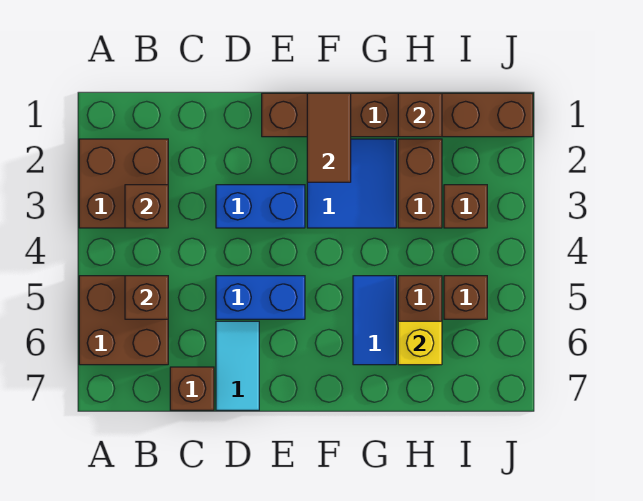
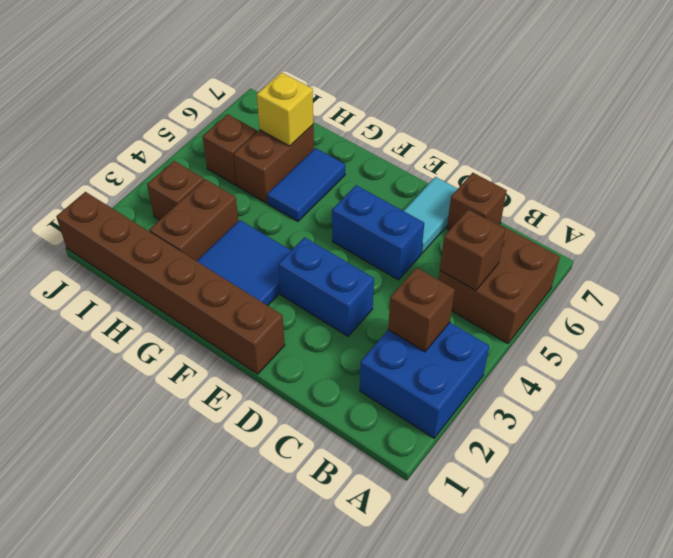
brown 2x2 brick [79,139,168,228] -> blue 2x2 brick [360,323,489,438]
brown 1x2 tile [307,93,351,182] -> none
brown 1x1 brick [398,93,442,137] -> none

